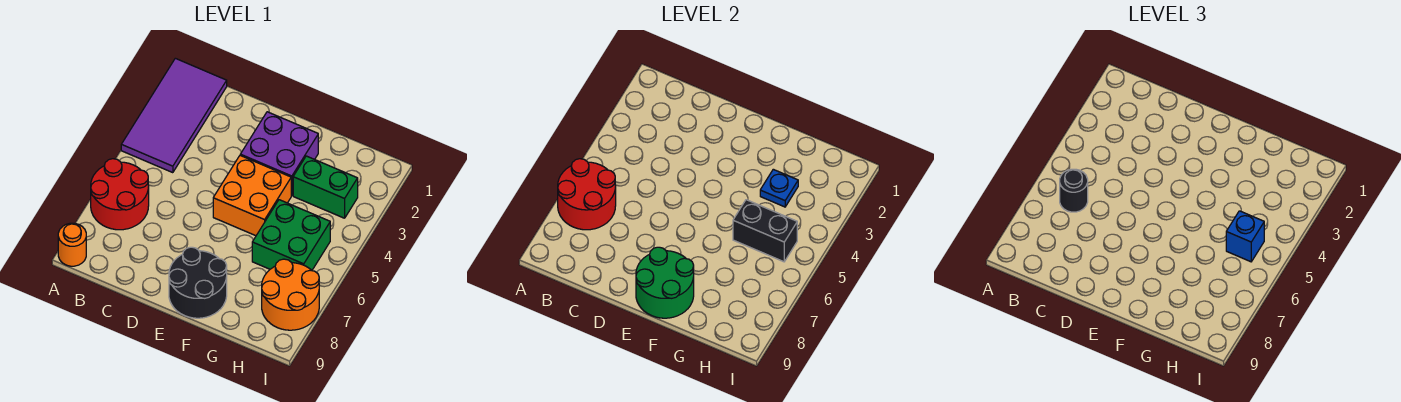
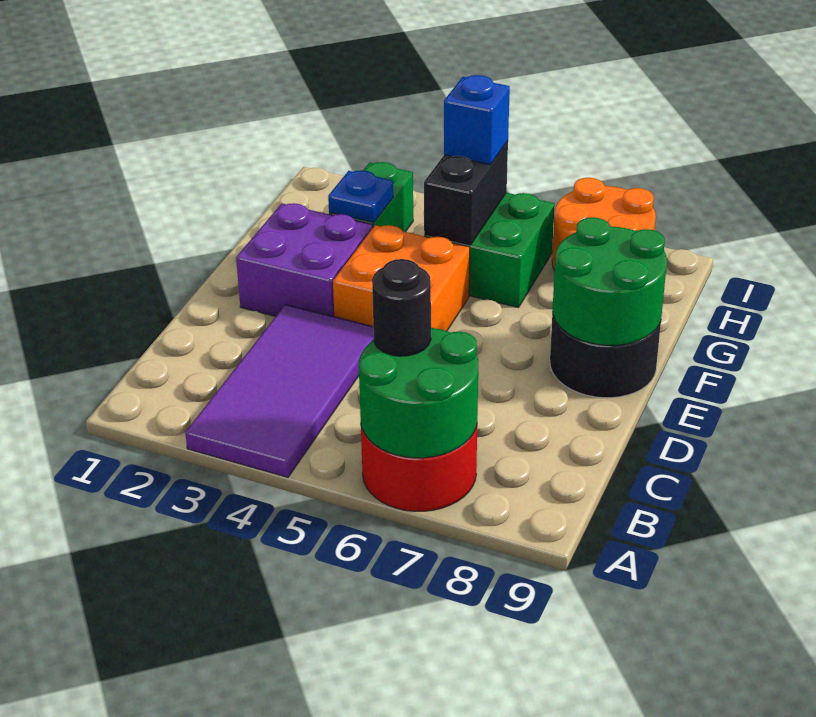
purple 2x4 tile [121,58,227,173] -> purple 2x4 tile turned to [185,305,374,477]
red 2x2 round brick [558,159,616,230] -> green 2x2 round brick [359,328,478,458]
orange 1x1 round brick [58,223,86,266] -> none

